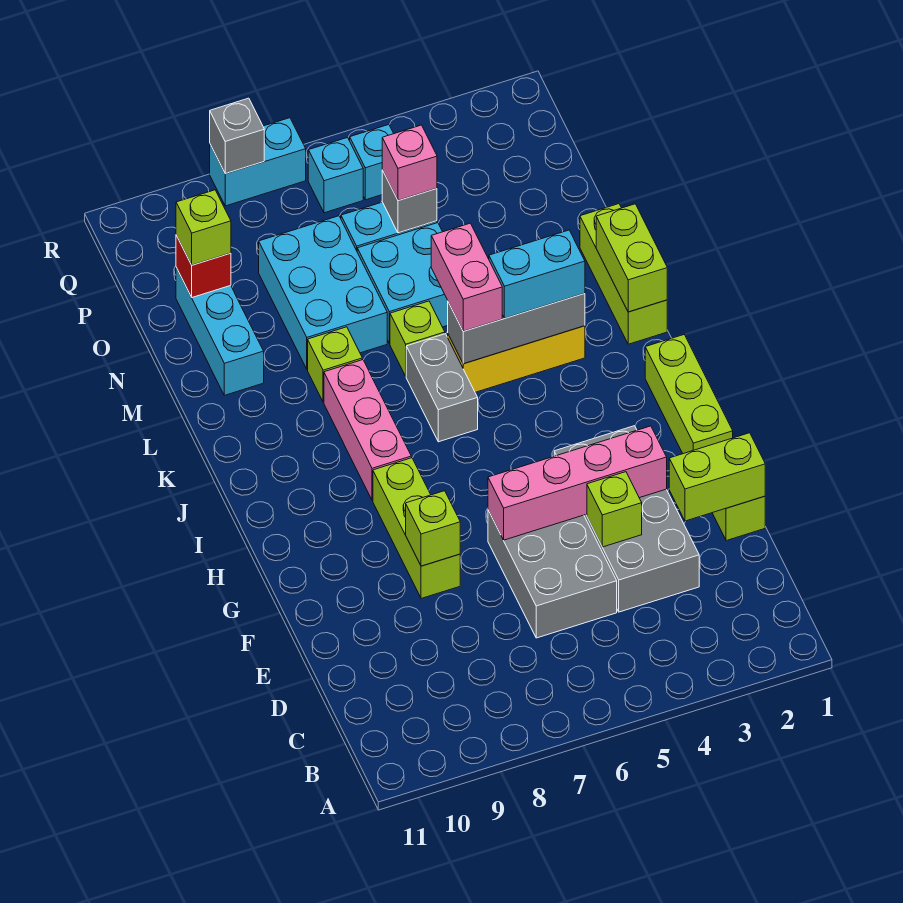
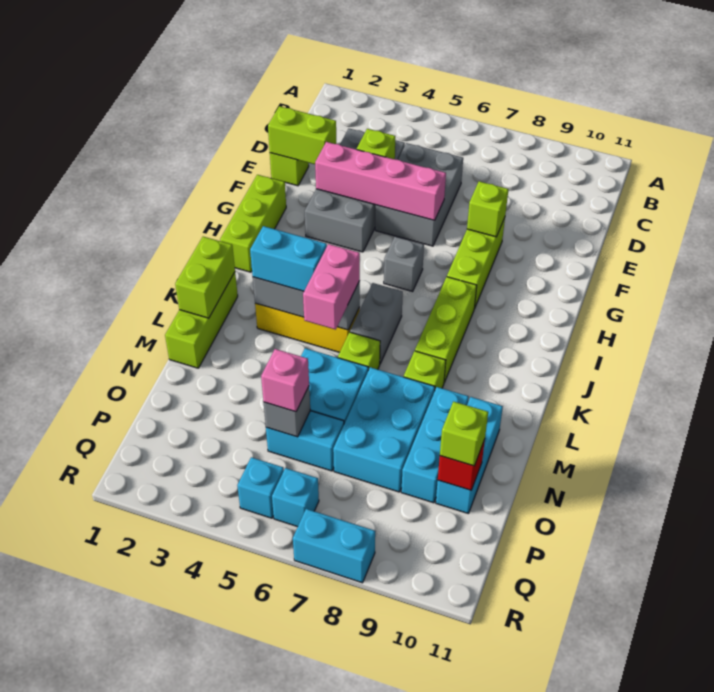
pink 1x3 brick [324,360,411,500] -> lime 1x3 brick [415,277,477,382]
none -> cyan 1x3 brick [401,387,469,503]
grey 1x1 brick [210,98,264,174] -> grey 1x1 brick moved to [384,237,424,292]

